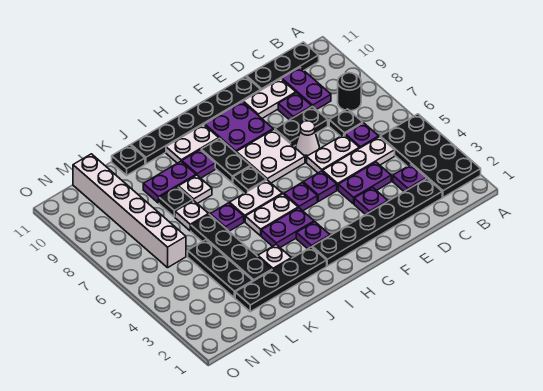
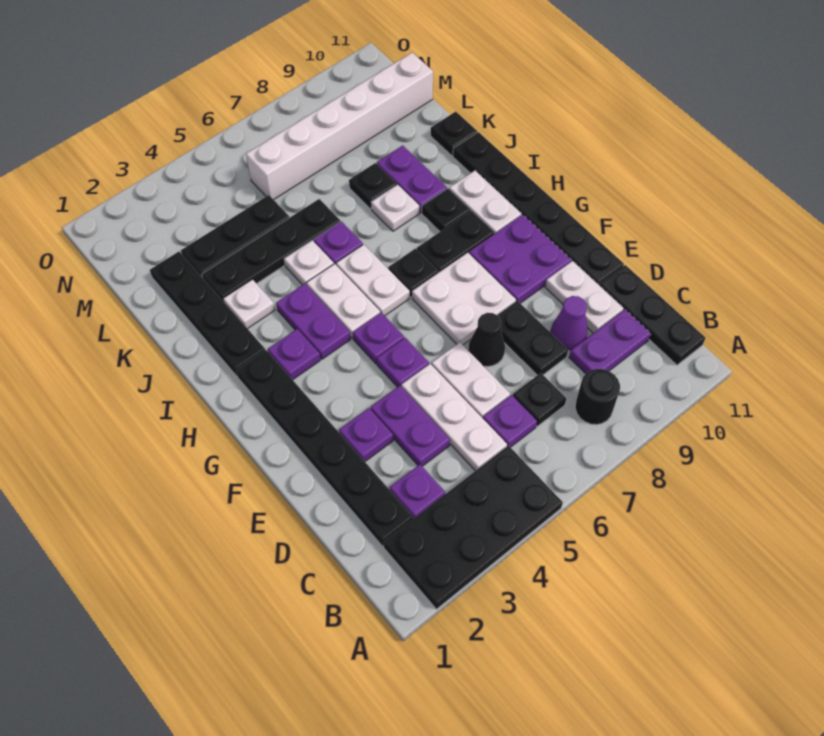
purple 1x1 plate [278,93,312,120] -> purple 1x1 cone [551,296,588,350]
white 1x1 cone [296,121,319,159] -> black 1x1 cone [468,313,505,367]
purple 1x1 plate [182,150,215,178] -> black 1x1 plate [422,189,470,231]
white 1x1 plate [175,200,209,231] -> white 1x1 plate moved to [284,240,334,285]

